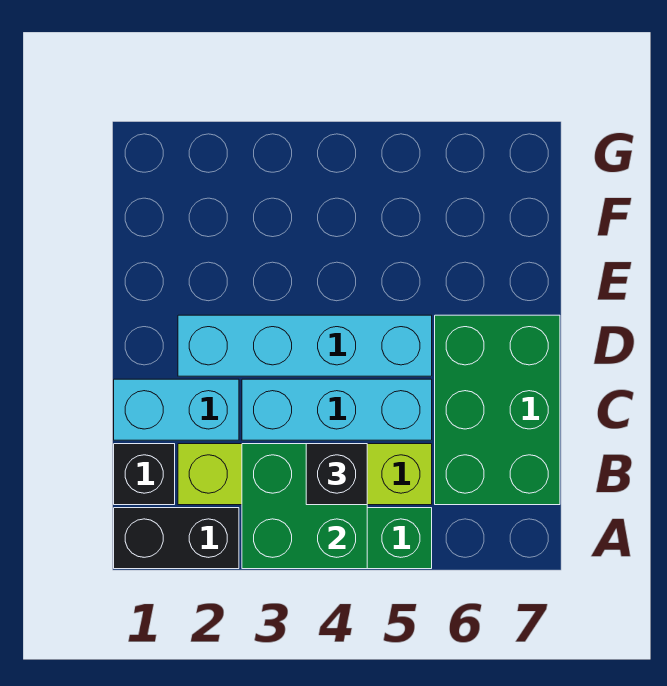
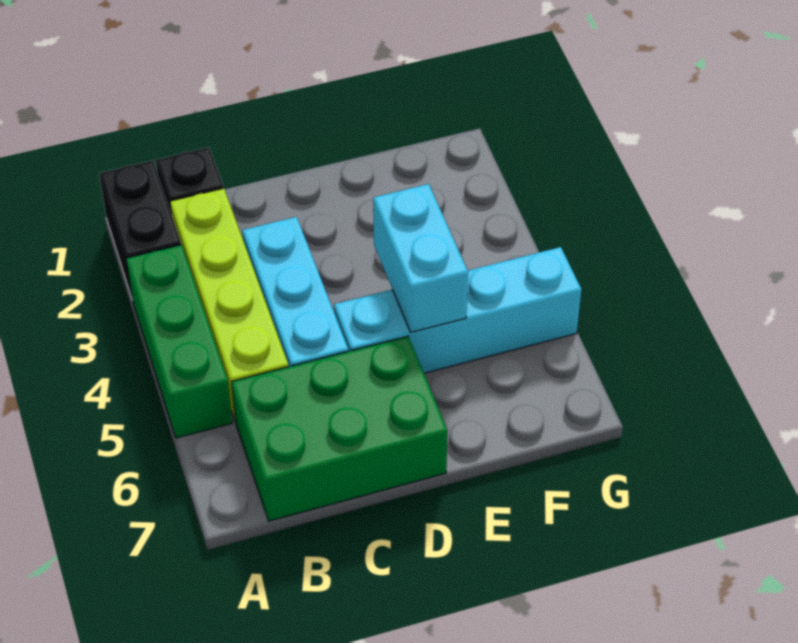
green 2x2 brick [242,444,367,569] -> none
black 1x1 brick [306,444,367,505] -> none
cyan 1x2 brick [114,379,239,440] -> cyan 1x2 brick moved to [373,184,468,332]
cyan 1x4 brick [178,315,432,376] -> cyan 1x4 brick turned to [334,247,581,373]

